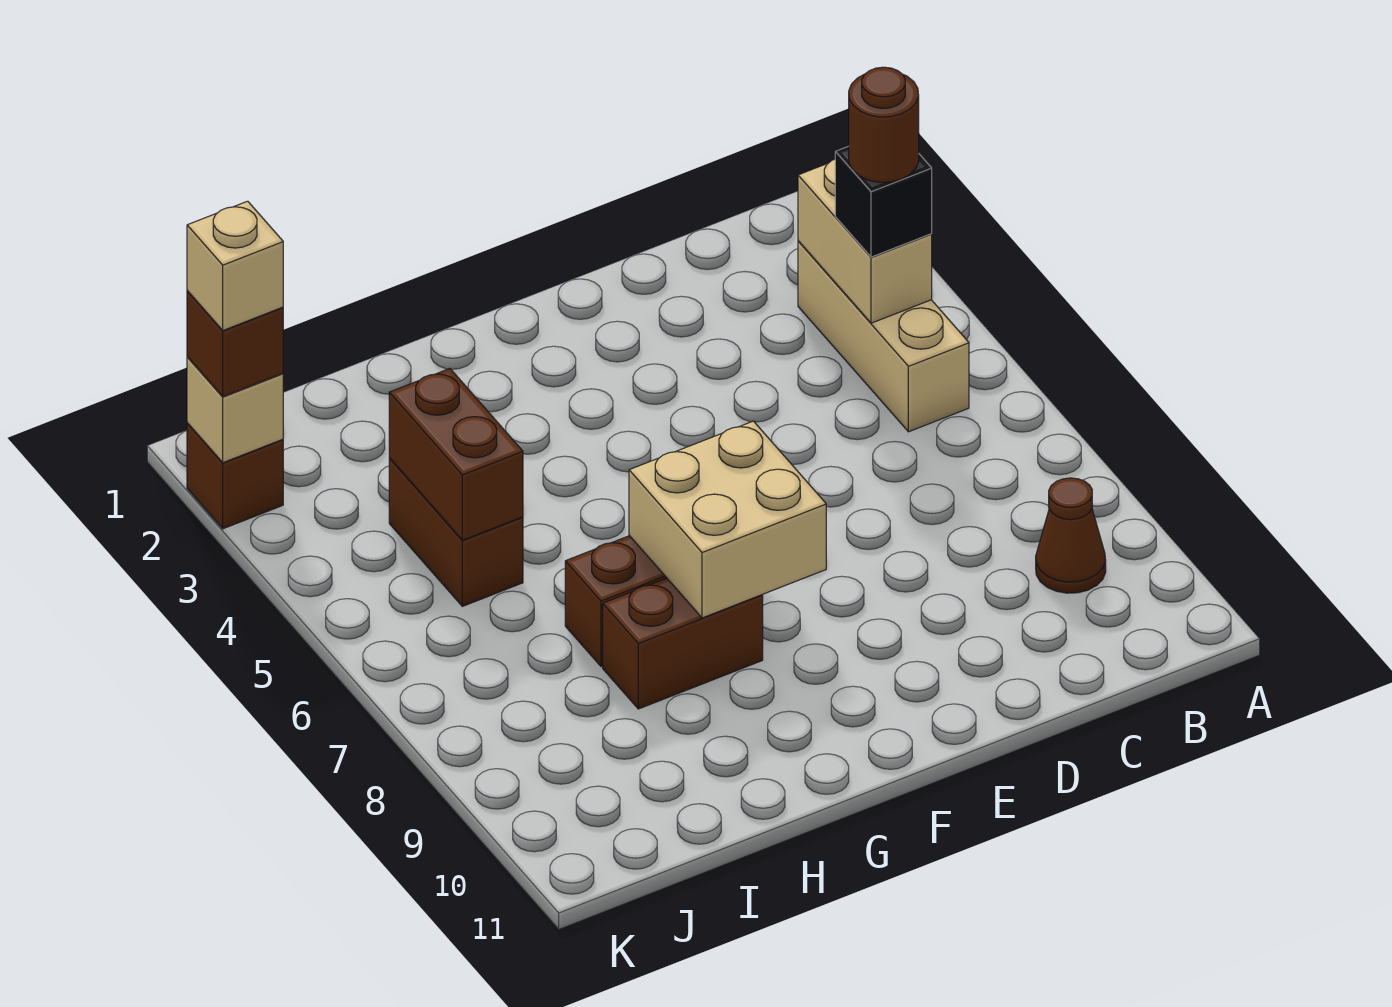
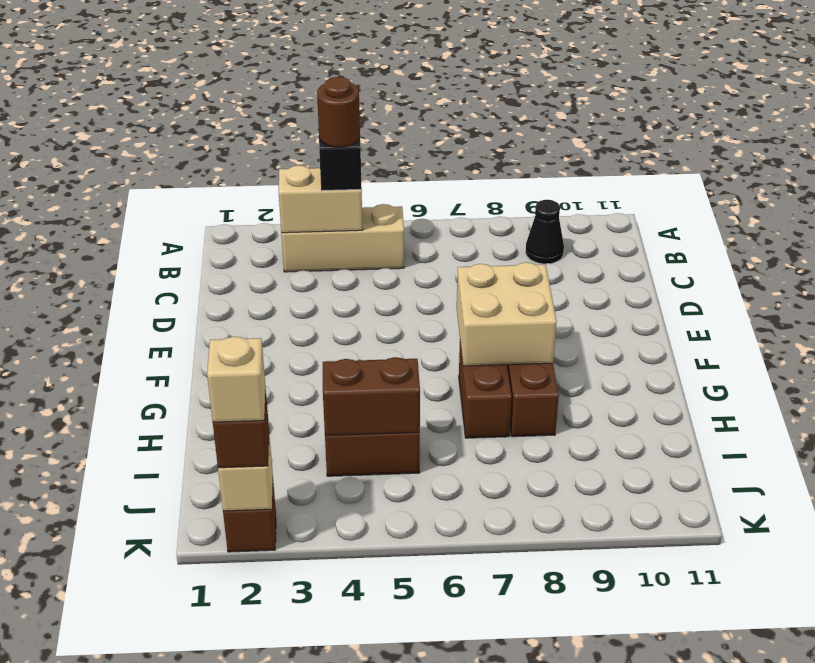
brown 1x1 cone [1036,478,1106,593] -> black 1x1 cone [525,200,564,264]

